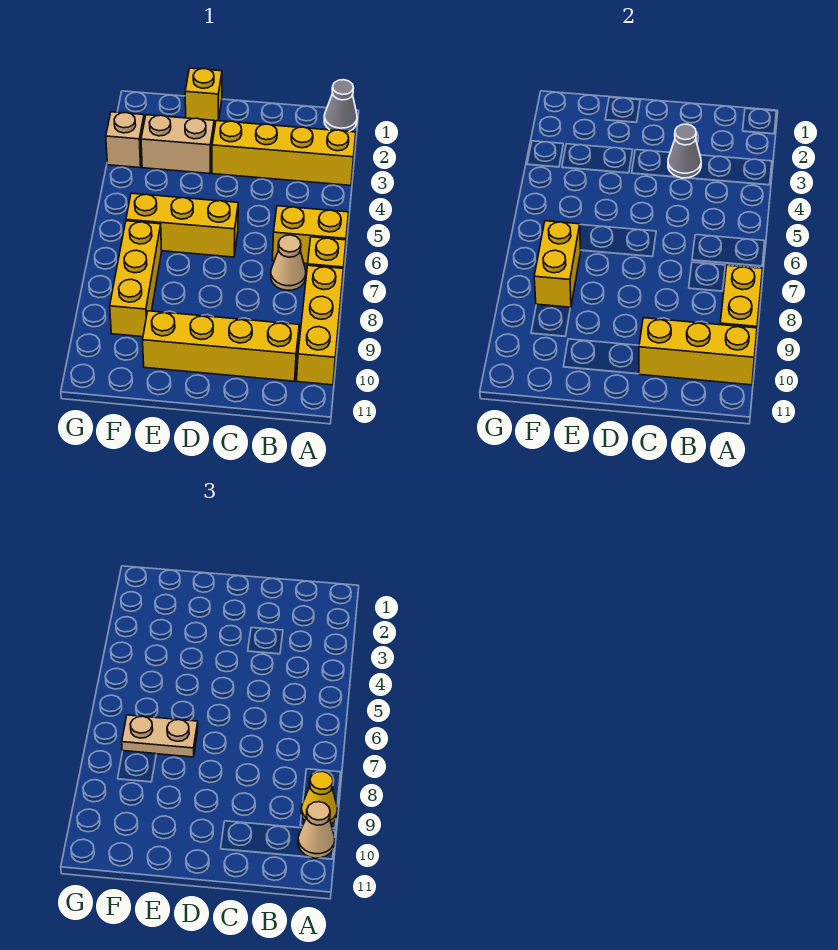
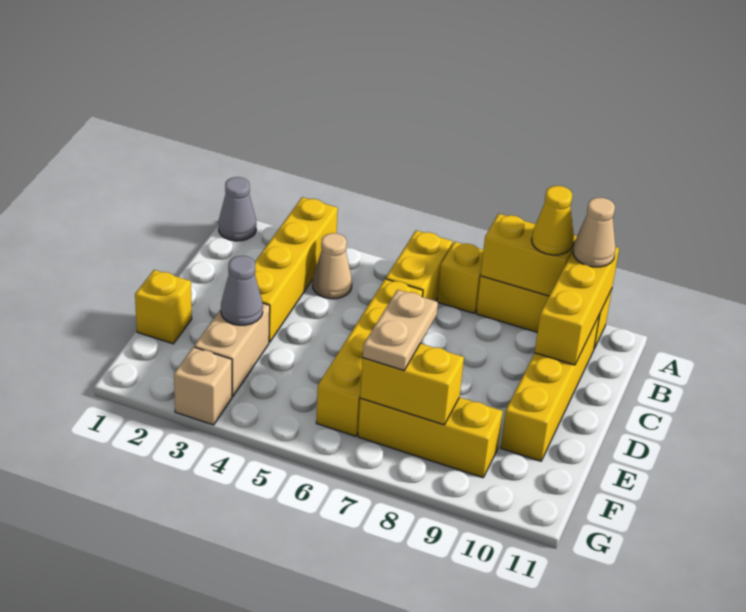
tan 1x1 cone [271,235,306,290] -> tan 1x1 cone moved to [313,233,352,299]
grey 1x1 cone [668,124,701,178] -> grey 1x1 cone moved to [221,256,263,325]
yellow 1x3 brick [126,193,238,257] -> yellow 1x4 brick [316,279,423,436]

